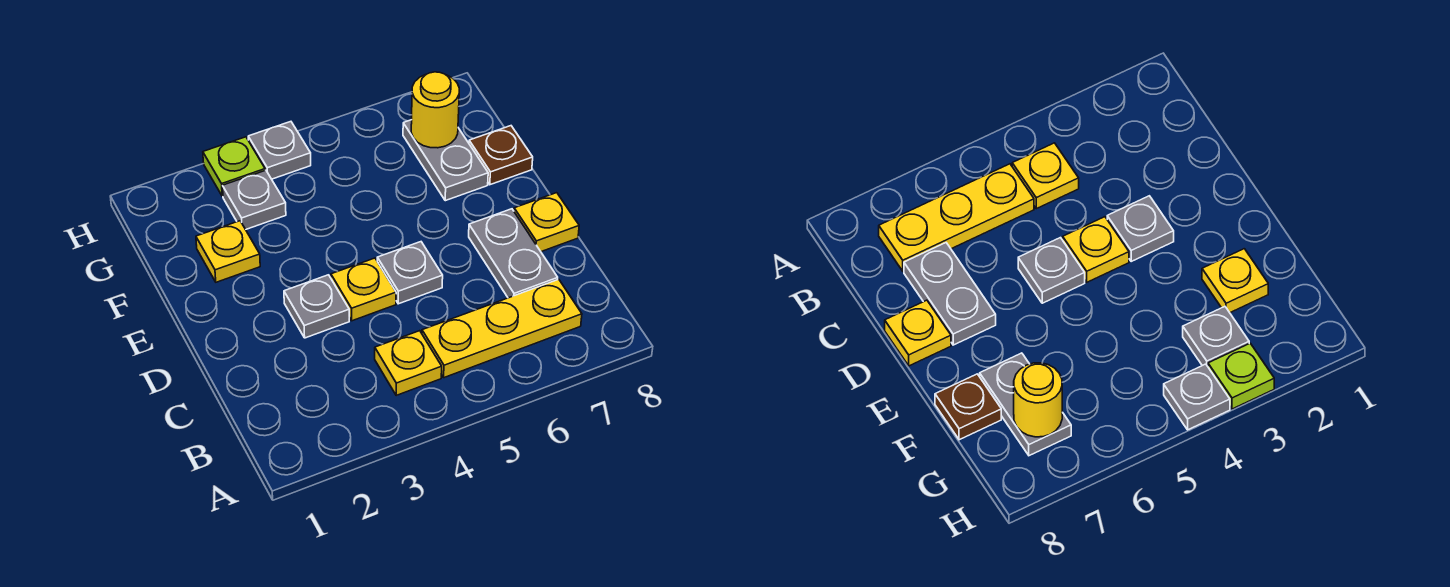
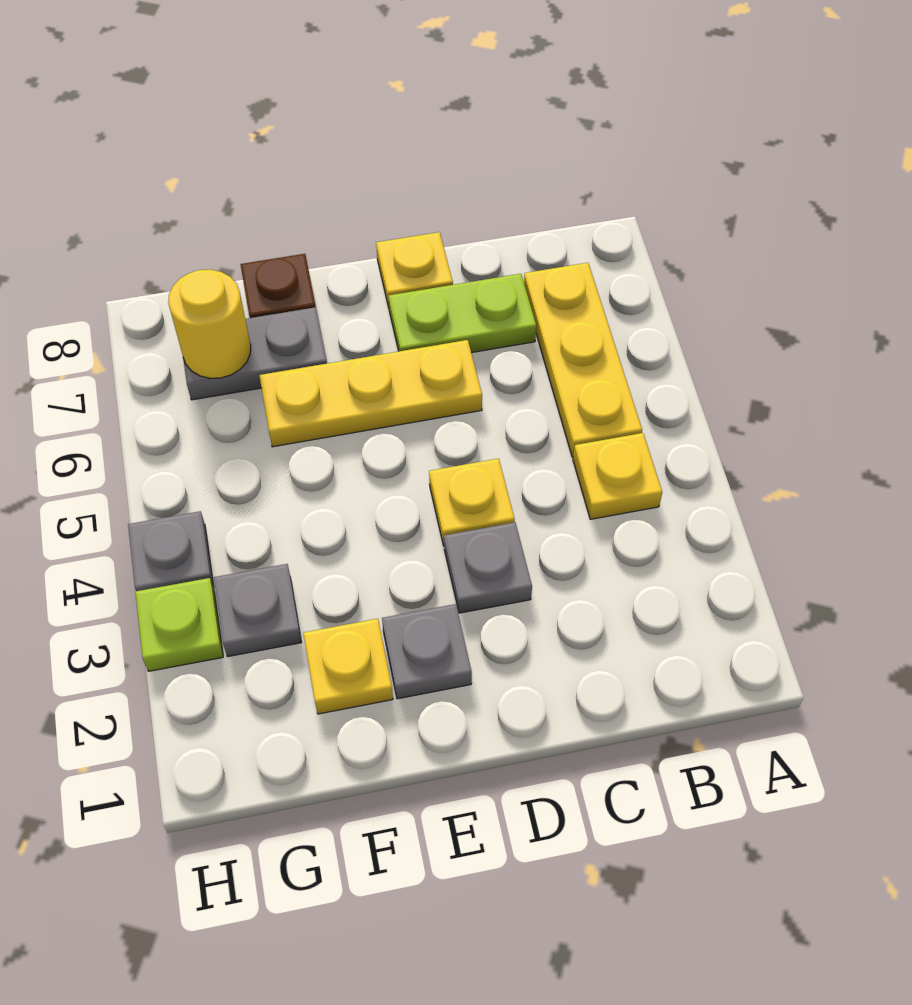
grey 1x2 plate [469,209,558,298] -> lime 1x2 plate [389,274,536,353]
grey 1x1 plate [377,242,443,304] -> grey 1x1 plate moved to [382,604,472,699]
none -> yellow 1x3 plate [259,340,482,447]

